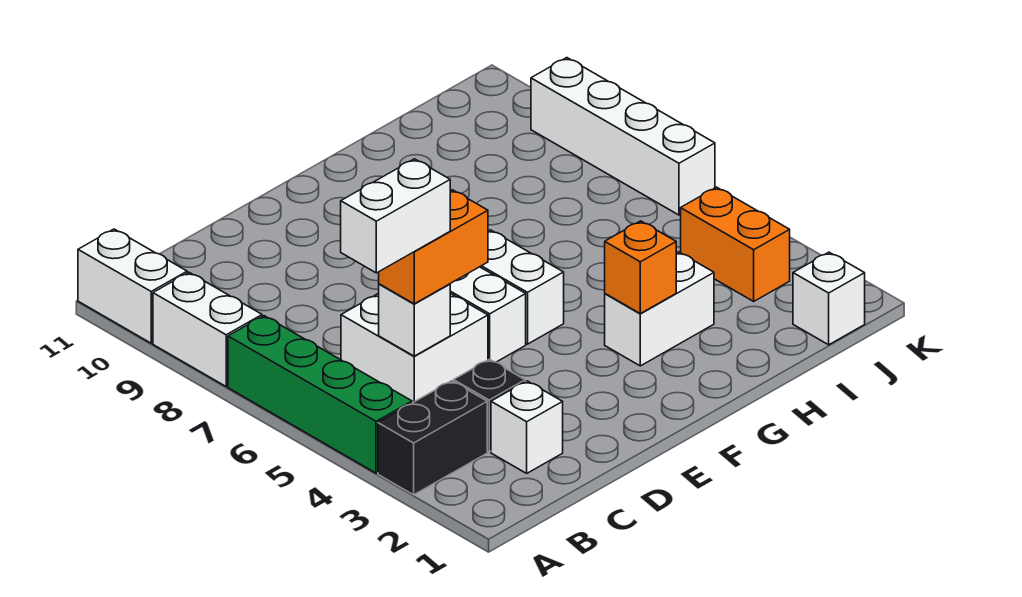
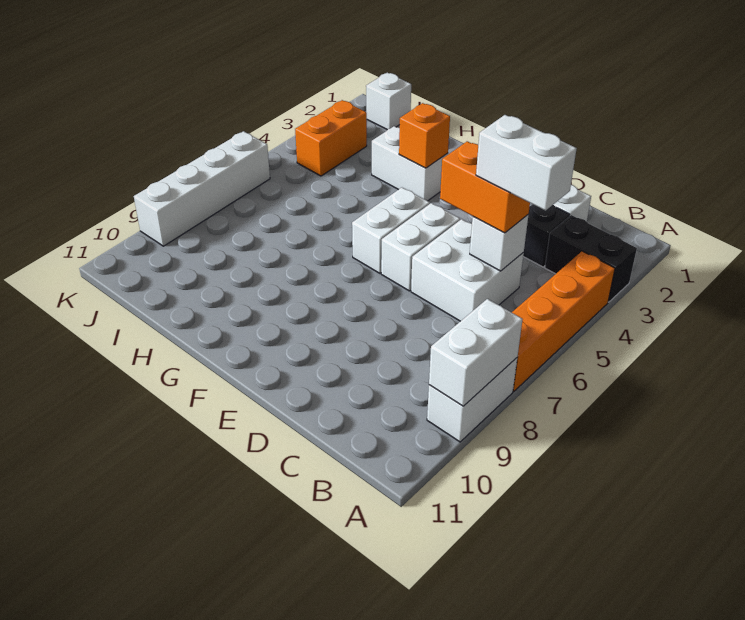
green 1x4 brick [228,316,412,473] -> orange 1x4 brick [512,251,615,391]
white 1x2 brick [78,229,187,343] -> white 1x2 brick moved to [429,299,523,406]

